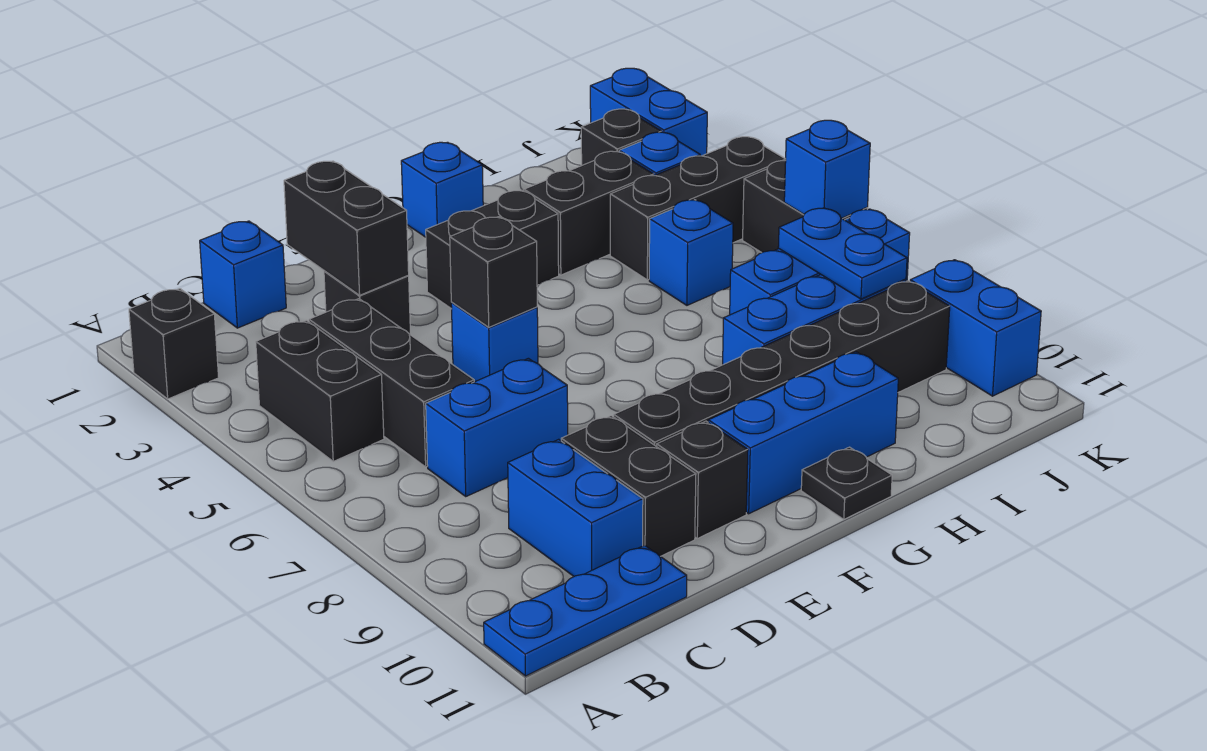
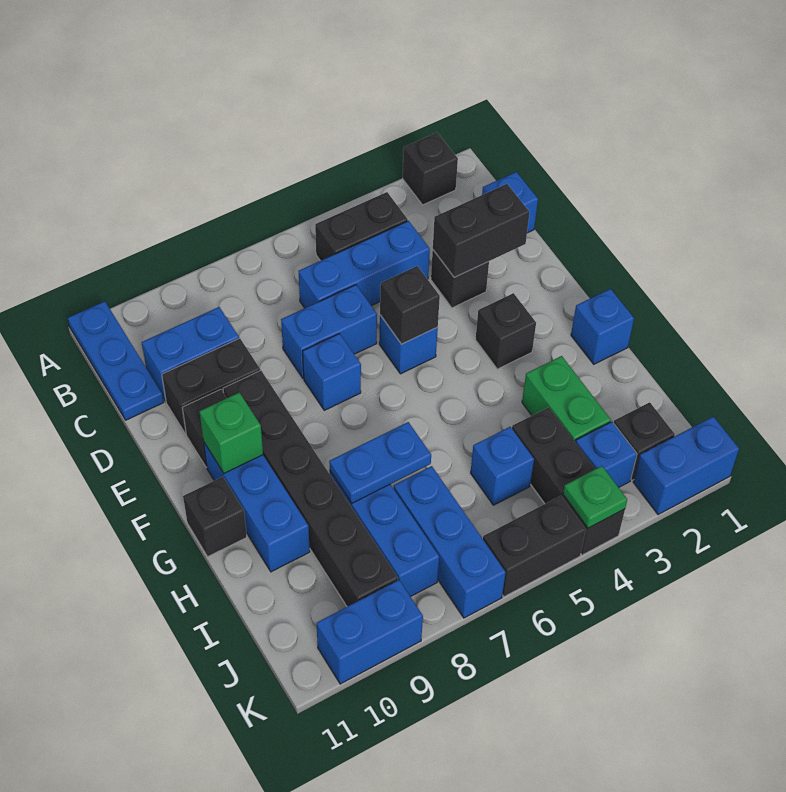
black 1x3 brick [309,299,474,467] -> blue 1x3 brick [299,221,430,308]
blue 1x2 brick [426,358,568,496] -> blue 1x2 brick turned to [281,285,377,378]
black 1x2 brick [426,190,559,309] -> black 1x1 brick [475,293,536,369]
none -> green 1x1 brick [199,392,263,473]
black 1x1 plate [801,447,892,519] -> black 1x1 brick [183,477,247,556]
black 1x2 brick [524,151,654,275] -> green 1x2 brick [522,356,611,442]
blue 1x2 plate [778,208,907,299] -> blue 1x2 plate moved to [329,422,431,503]
none -> green 1x1 plate [563,466,627,528]
blue 1x1 brick [784,120,870,218] -> blue 1x1 brick moved to [303,334,361,410]

